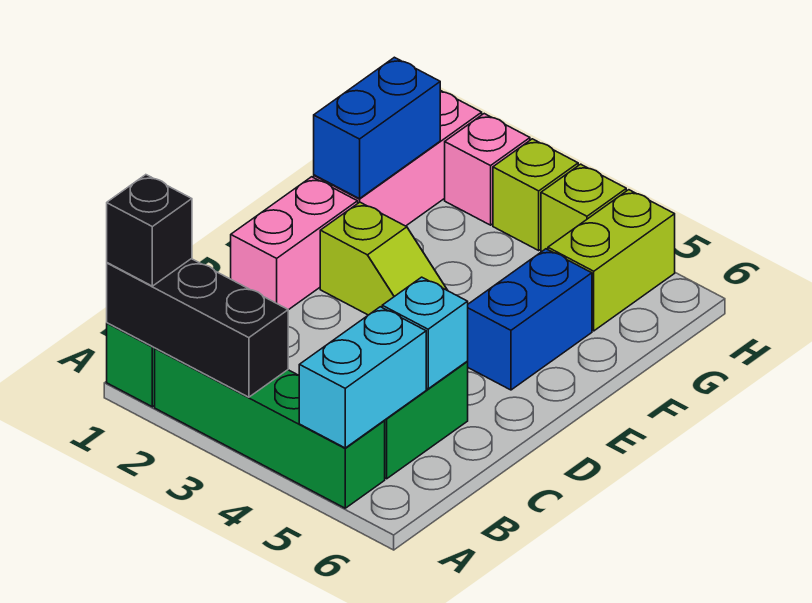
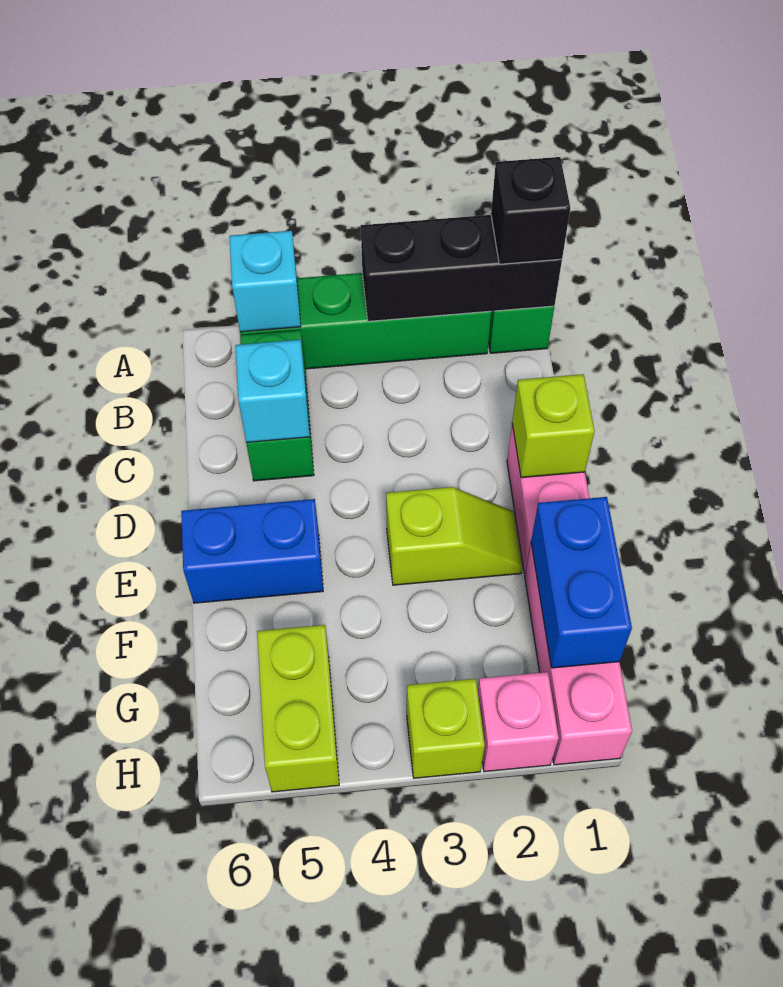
cyan 1x2 brick [299,307,426,448] -> cyan 1x1 brick [229,231,301,332]
lime 1x2 slope [320,202,448,315] -> lime 1x2 slope turned to [386,487,522,585]
blue 1x2 brick [467,249,592,390] -> blue 1x2 brick turned to [181,499,323,603]
lime 1x1 brick [541,164,626,252] -> lime 1x1 brick moved to [512,374,595,478]

